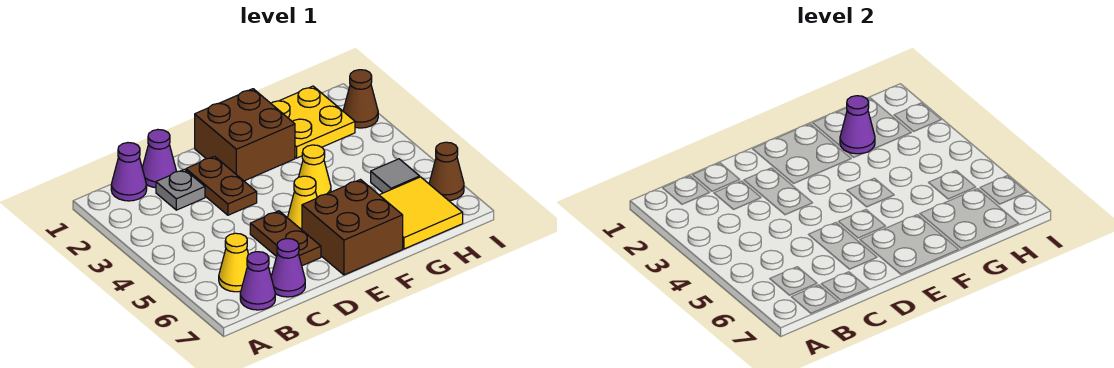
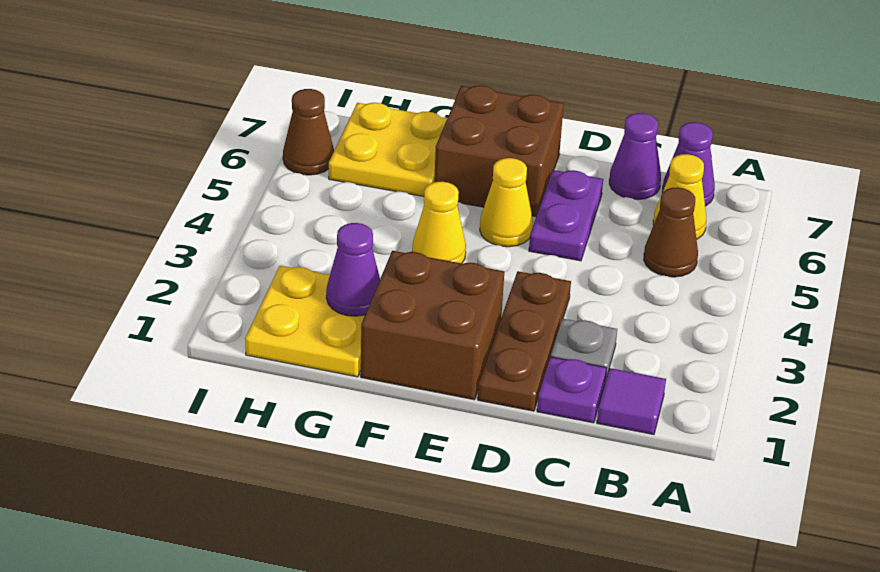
purple 1x1 cone [111,143,147,201] -> purple 1x1 tile [597,368,666,435]
purple 1x1 cone [142,130,177,188] -> purple 1x1 plate [537,357,606,423]
brown 1x2 plate [186,156,257,215] -> brown 1x3 plate [478,271,571,411]
brown 1x2 plate [250,211,321,266] -> purple 1x2 plate [529,170,603,261]
yellow 2x2 tile [380,177,463,249] -> yellow 2x2 plate [329,103,447,196]
grey 1x1 tile [371,159,420,193] -> none
brown 1x1 cone [343,70,378,128] -> brown 1x1 cone moved to [644,187,698,277]

